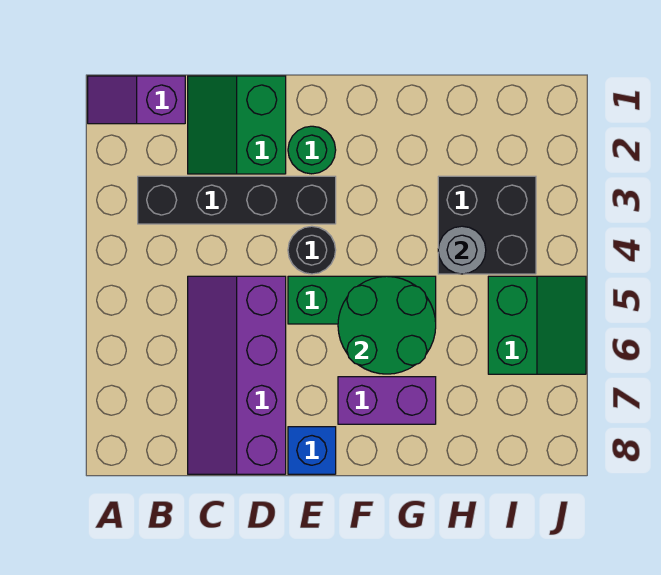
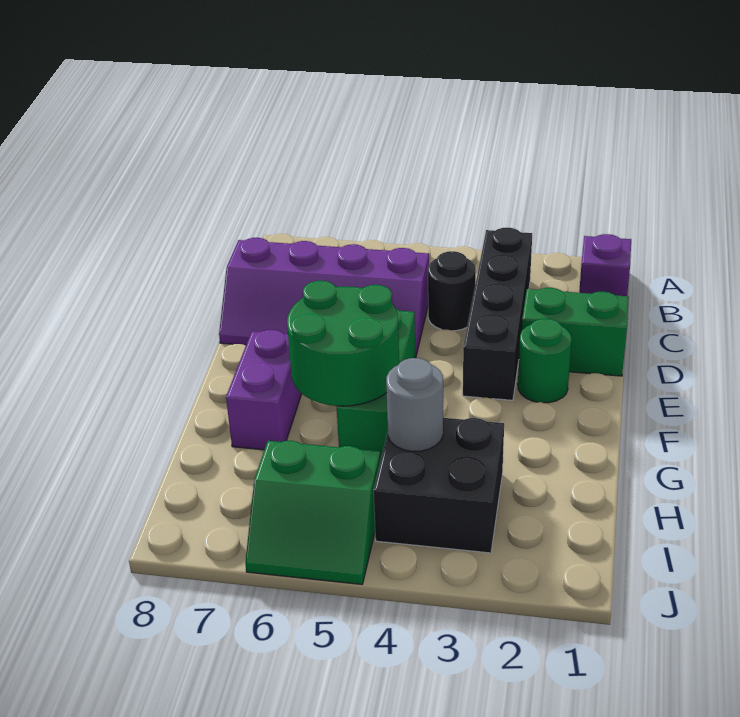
purple 2x4 slope [188,276,286,474] -> purple 2x4 slope turned to [219,238,429,358]
black 1x1 round brick [288,226,336,274] -> black 1x1 round brick moved to [428,251,476,331]
blue 1x1 brick [288,427,336,474] -> none

